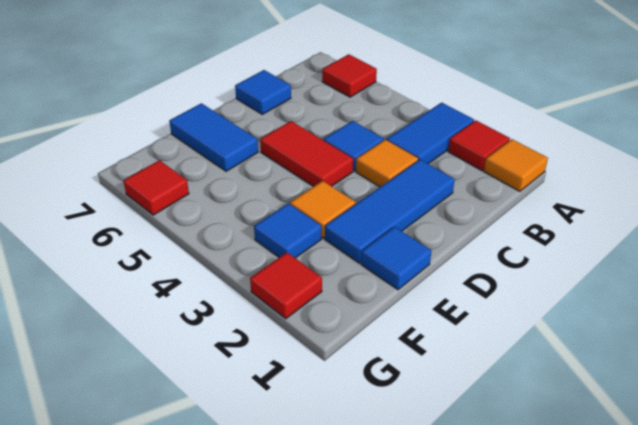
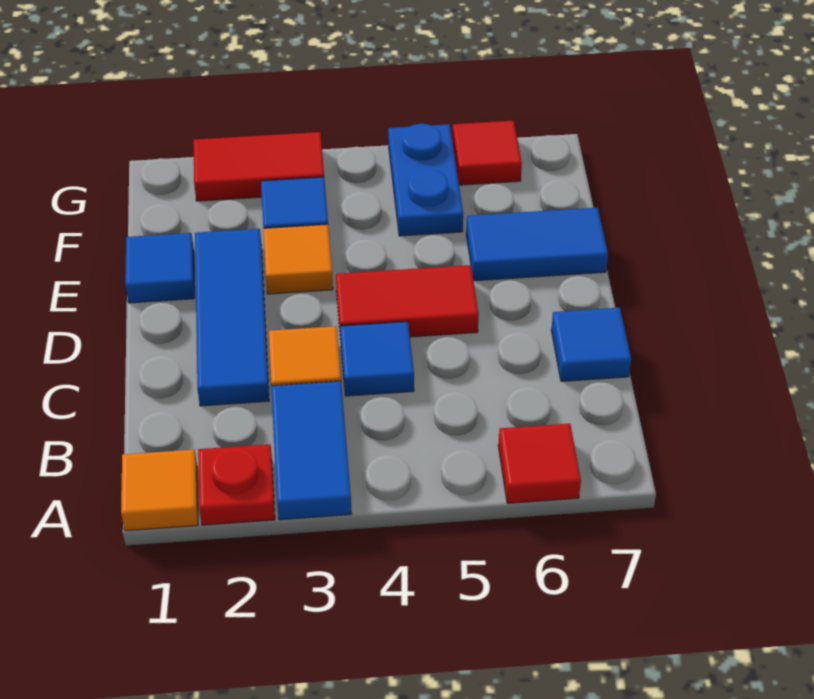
red 1x1 tile [448,120,510,170] -> red 1x1 plate [198,444,275,525]
none -> blue 1x2 plate [388,124,463,236]
red 1x1 tile [250,252,322,319] -> red 1x2 tile [193,132,324,201]

